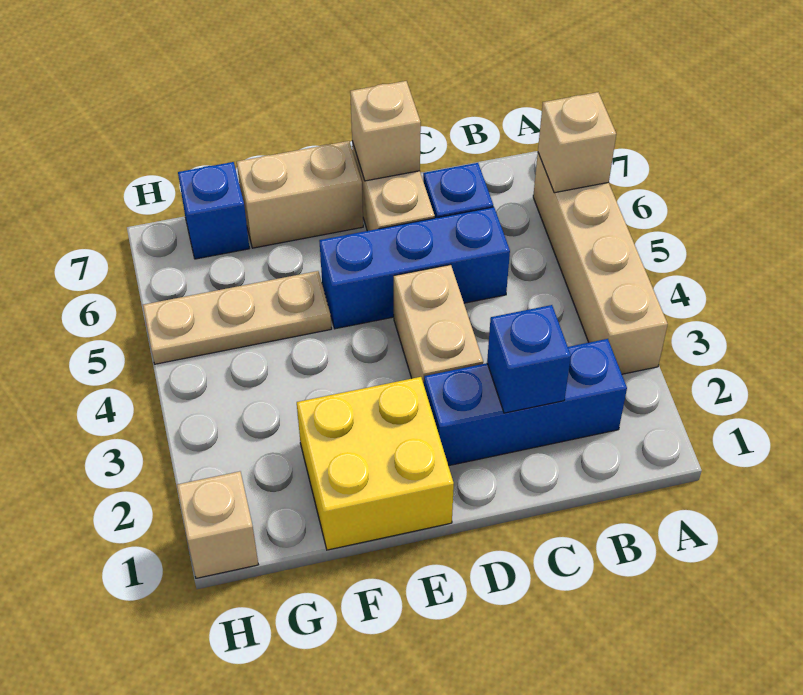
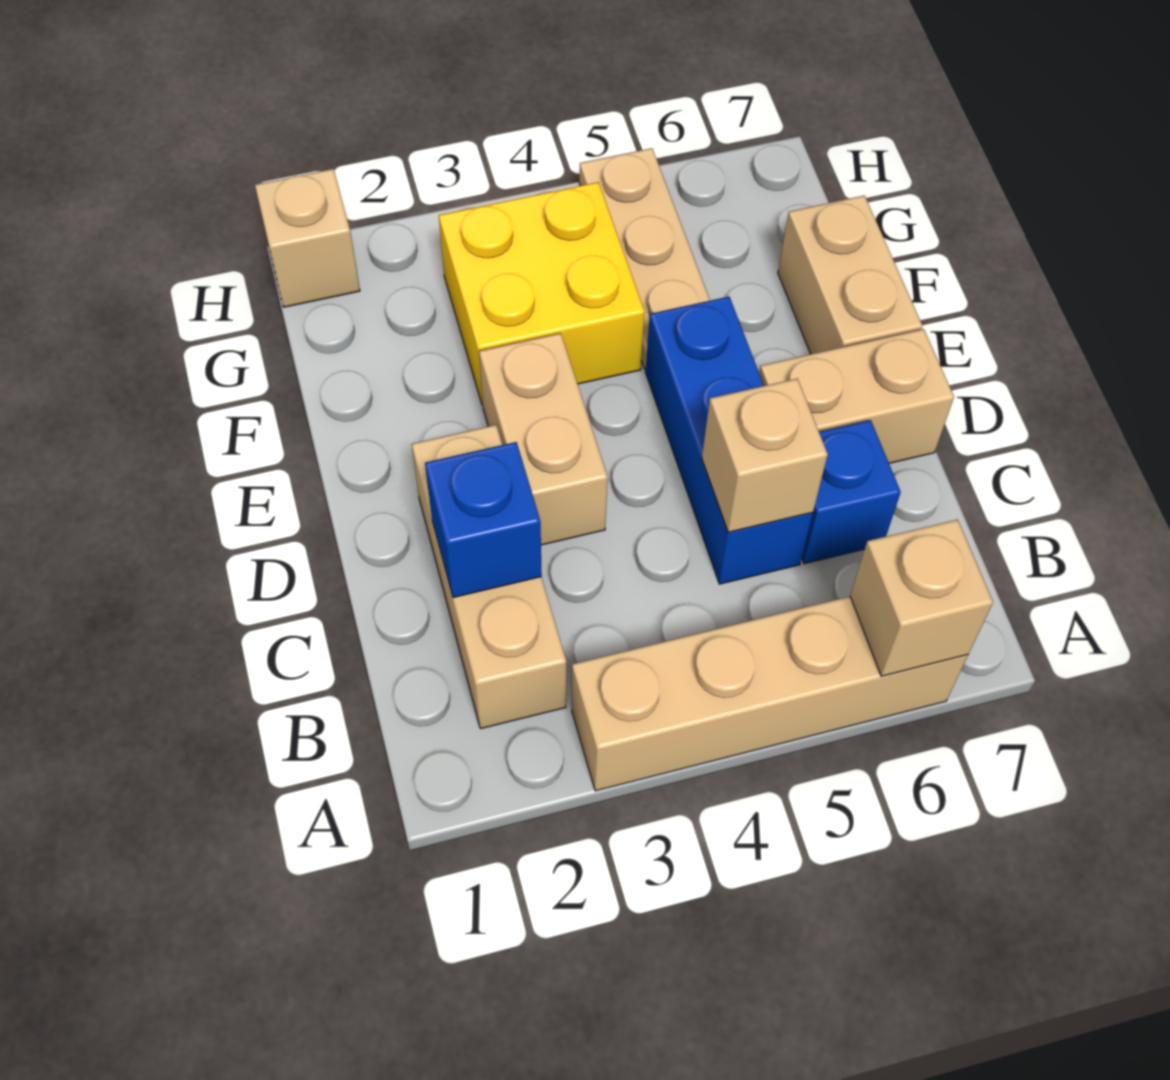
blue 1x3 brick [424,339,627,466] -> tan 1x3 brick [412,425,566,729]
tan 1x2 brick [394,265,483,384] -> tan 1x2 brick turned to [479,333,608,545]
tan 1x1 brick [350,81,421,181] -> tan 1x1 brick moved to [702,378,828,532]
yellow 2x2 brick [297,377,454,550] -> yellow 2x2 brick moved to [439,182,645,405]
blue 1x1 brick [178,162,249,259] -> none

